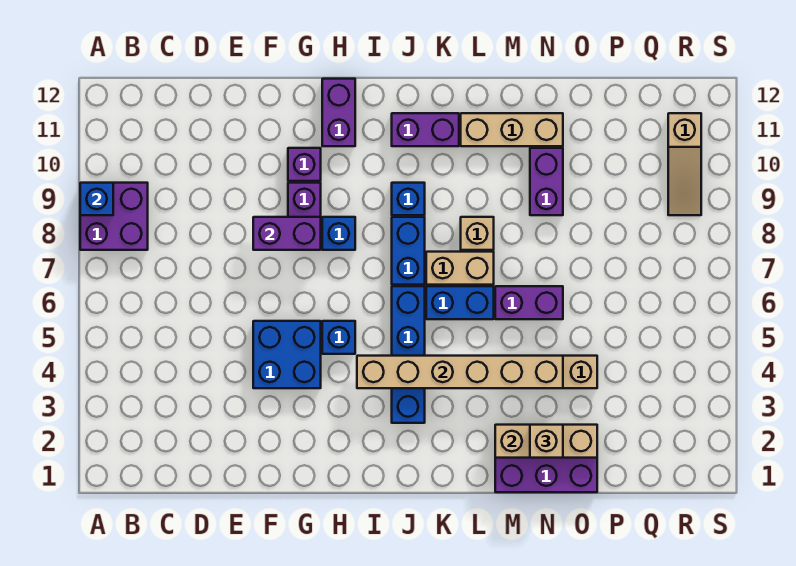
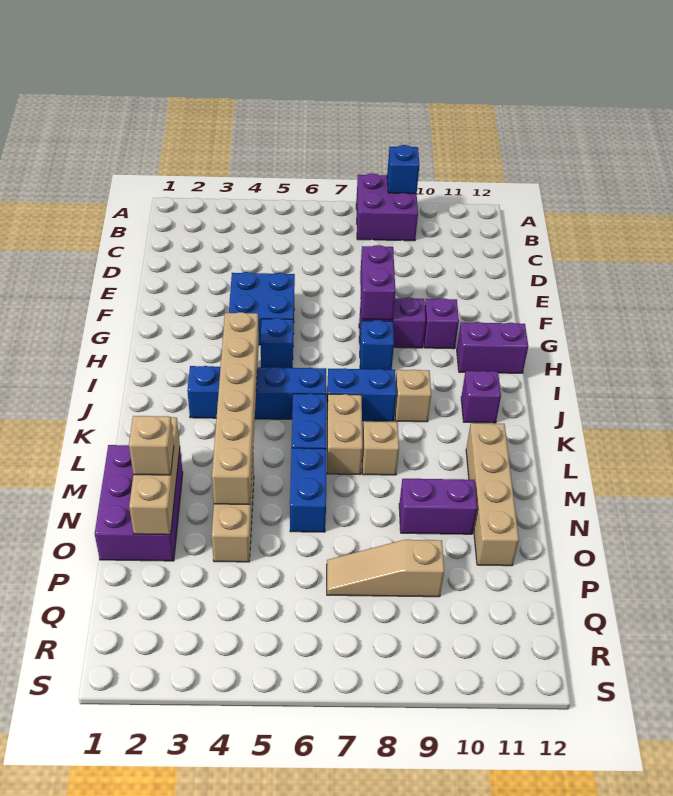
blue 1x1 brick [392,183,425,215] -> tan 1x1 brick [395,370,431,422]
purple 1x2 brick [392,113,459,146] -> purple 1x1 brick [461,371,501,423]
tan 1x3 brick [461,113,563,146] -> tan 1x4 brick [466,423,519,566]
purple 1x2 brick [495,286,563,319] -> blue 1x2 brick [290,448,326,532]
tan 1x3 slope [668,113,701,215] -> tan 1x3 slope moved to [327,540,444,597]

